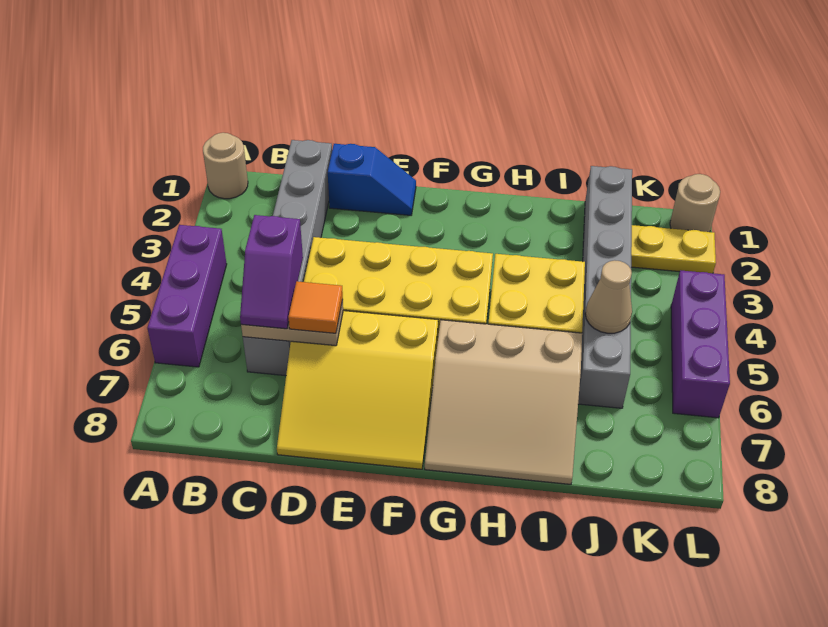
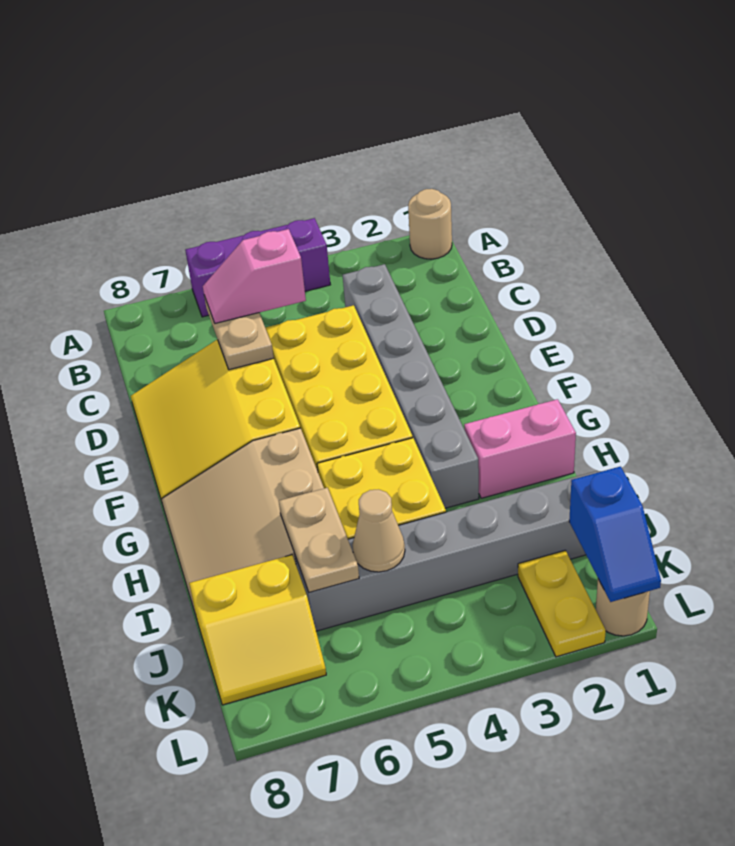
grey 1x6 brick [243,140,332,376] -> grey 1x6 brick turned to [343,264,479,508]
purple 1x2 slope [240,215,303,329] -> pink 1x2 slope [203,229,306,323]
blue 1x2 slope [328,144,416,215] -> blue 1x2 slope moved to [569,467,661,602]
orange 1x1 tile [288,281,343,333] -> none
none -> pink 1x2 brick [464,399,576,498]
none -> tan 1x2 plate [279,488,359,592]
none -> yellow 2x2 slope [189,555,326,705]
purple 1x3 brick [671,270,730,418] -> none

